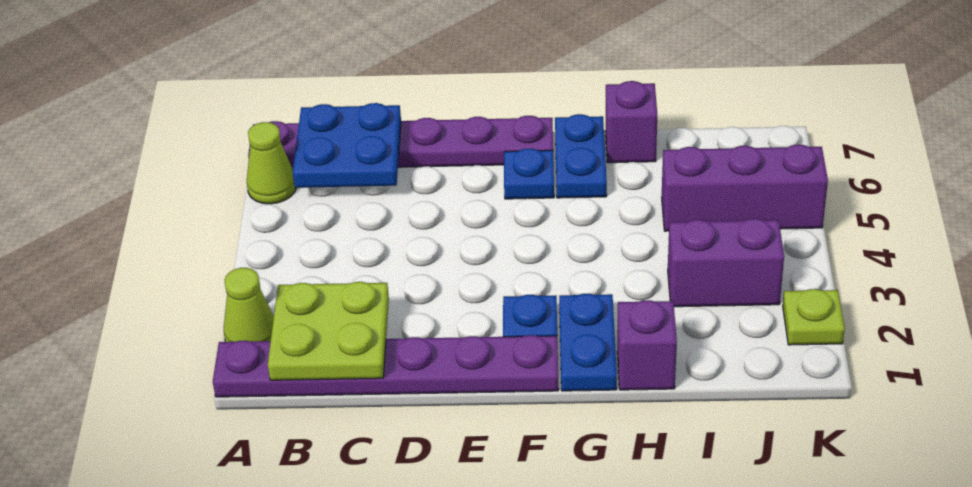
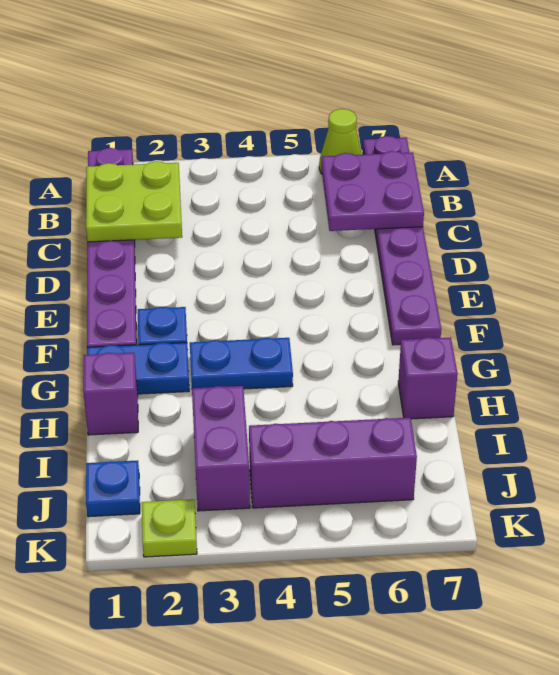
lime 1x1 cone [224,268,274,342] -> none
blue 2x2 plate [293,103,401,188] -> purple 2x2 plate [322,151,424,231]
blue 1x1 plate [504,149,554,199] -> blue 1x1 plate moved to [86,461,140,517]
blue 1x2 plate [555,114,607,198] -> blue 1x2 plate moved to [190,337,293,389]
purple 1x3 brick [662,145,828,231] -> purple 1x3 brick turned to [249,418,417,508]

